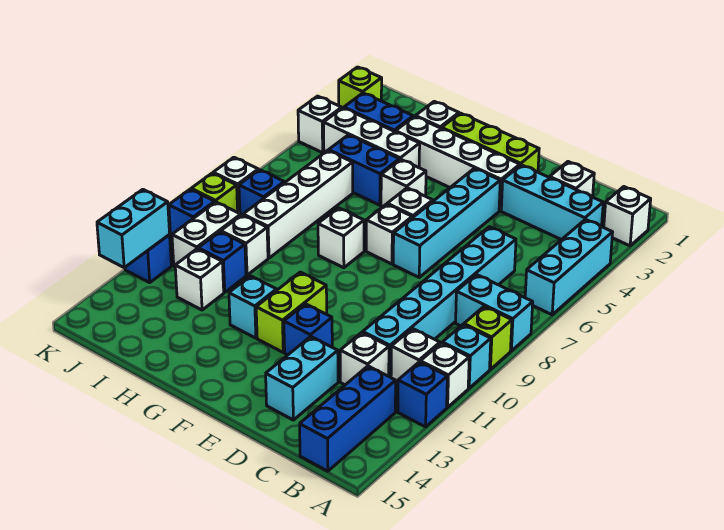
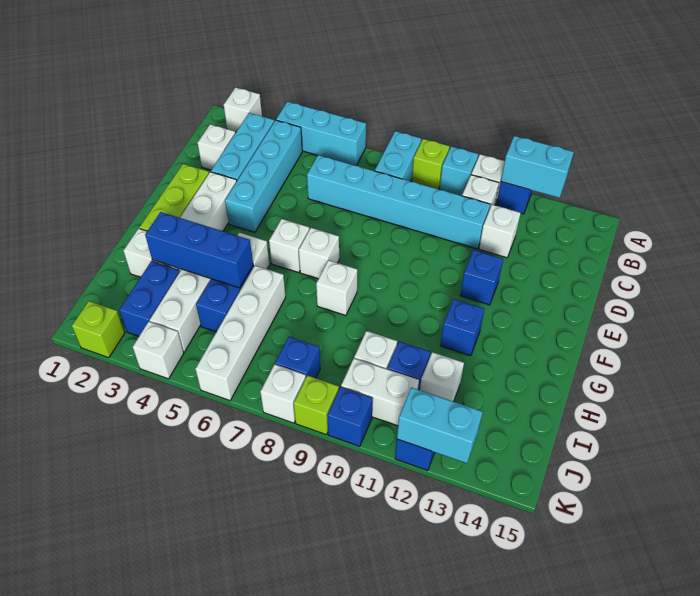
blue 1x3 brick [300,366,396,471] -> blue 1x3 brick moved to [145,212,253,288]
cyan 1x2 brick [266,337,338,420] -> cyan 1x2 brick moved to [501,136,574,198]
cyan 1x4 brick [393,168,500,277] -> cyan 1x4 brick turned to [225,120,302,232]
lime 1x2 brick [256,272,327,352] -> none
cyan 1x1 brick [229,276,277,338] -> blue 1x1 brick [440,299,484,356]
white 1x4 brick [243,150,353,258] -> white 1x4 brick turned to [195,266,286,401]

